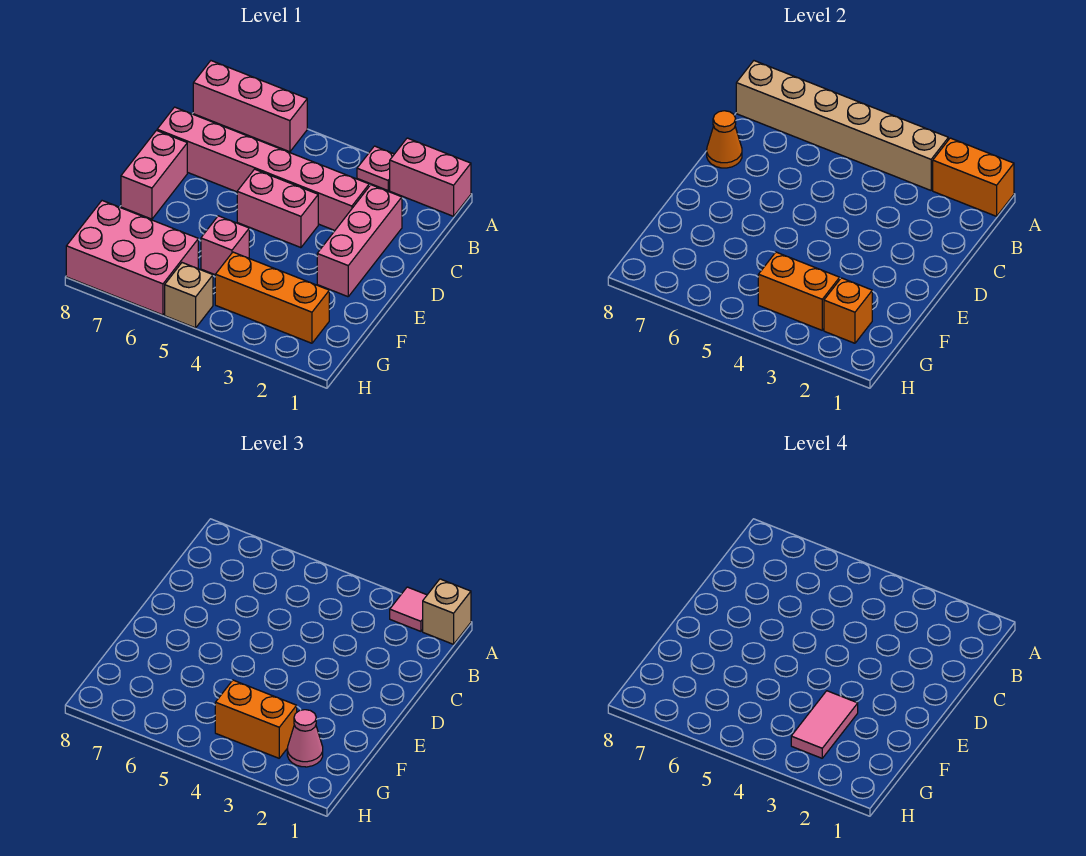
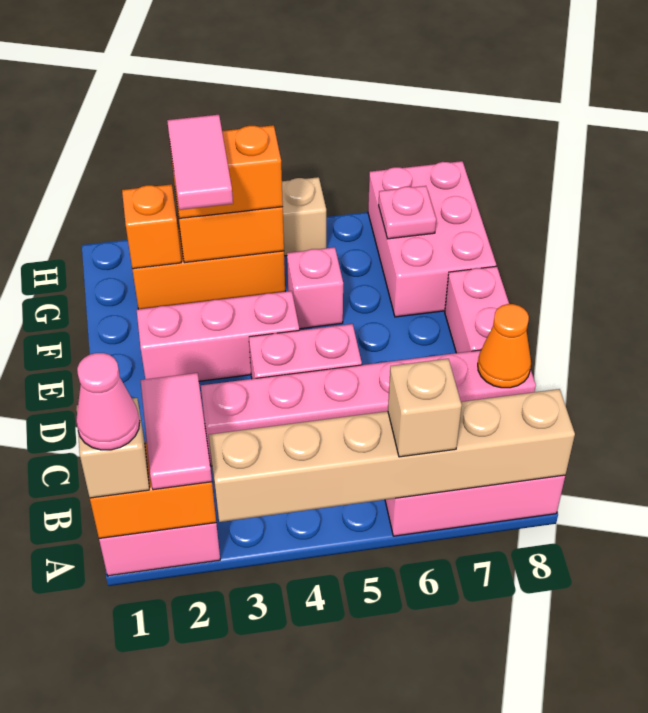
pink 1x1 tile [390,587,427,631] -> pink 1x2 tile [141,373,212,490]
pink 1x1 plate [357,146,394,190] -> pink 1x1 plate moved to [379,186,436,239]
none -> tan 1x1 brick [388,359,462,457]
pink 1x3 brick [317,185,402,297] -> pink 1x3 brick turned to [137,291,299,381]
pink 1x1 cone [287,710,323,767] -> pink 1x1 cone moved to [76,353,140,450]
pink 2x3 brick [66,201,198,315] -> pink 2x3 brick turned to [368,161,496,317]

